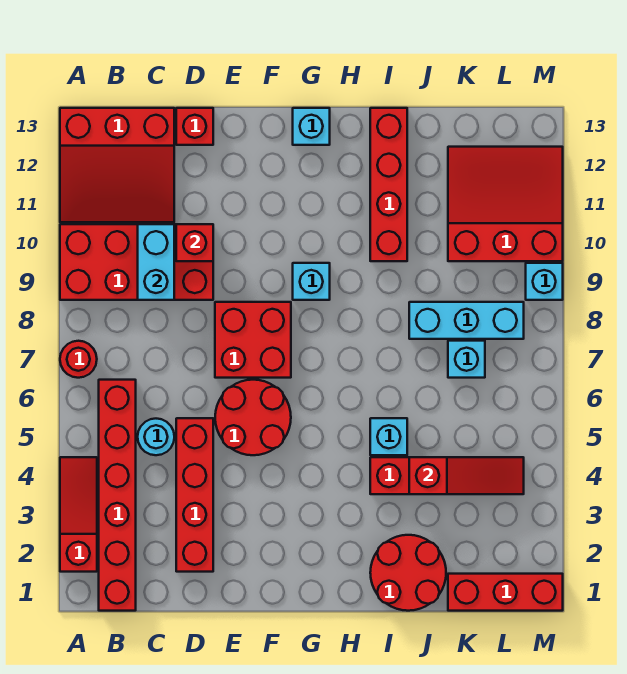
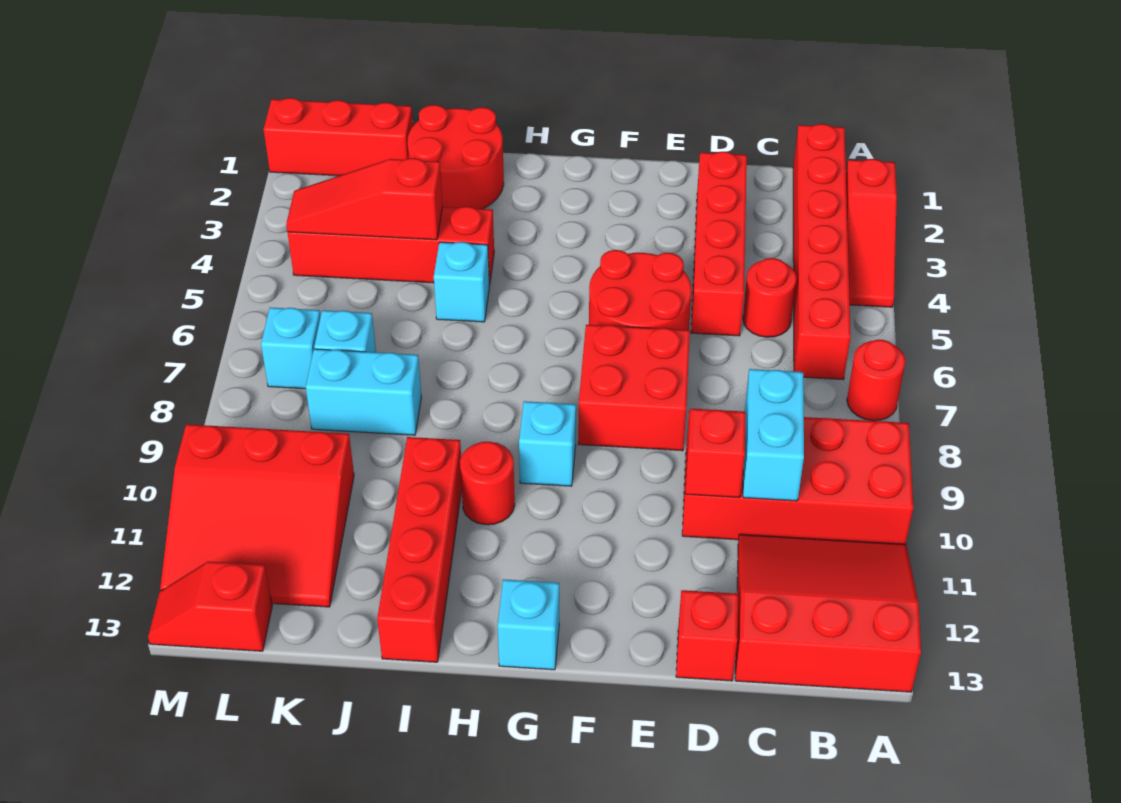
cyan 1x1 round brick [138,419,174,455] -> red 1x1 round brick [743,258,797,337]
none -> red 1x1 round brick [460,442,515,525]
cyan 1x3 brick [409,302,524,339] -> cyan 1x2 brick [306,349,421,435]
none -> red 1x2 slope [148,562,272,651]
cyan 1x1 brick [526,263,563,300] -> cyan 1x1 brick moved to [261,307,320,389]

